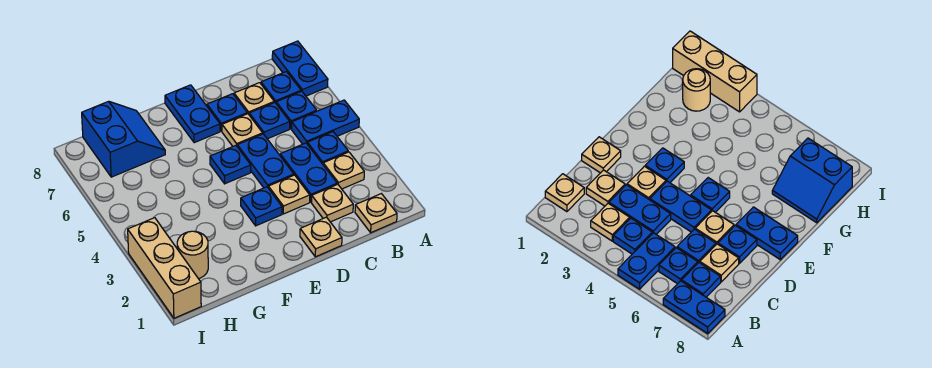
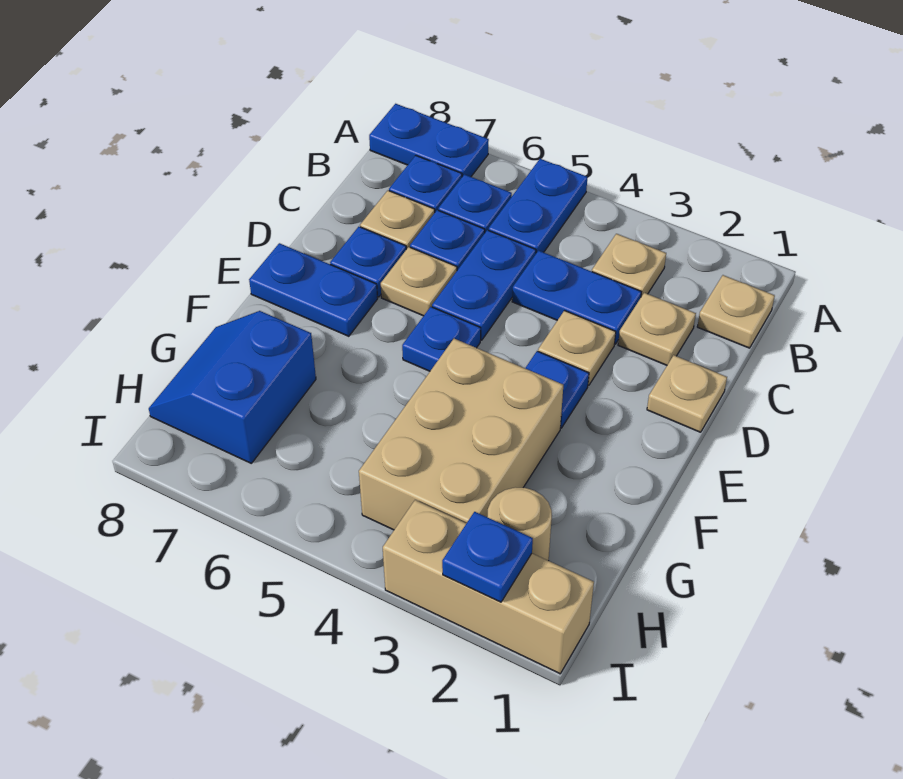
blue 1x1 plate [307,132,348,164] -> blue 1x1 plate moved to [442,512,533,602]
blue 1x2 plate [237,134,294,188] -> blue 1x2 plate turned to [432,230,536,340]
none -> tan 2x3 brick [359,339,563,530]
blue 2x2 slope [82,101,165,177] -> blue 2x2 slope turned to [149,311,316,463]

